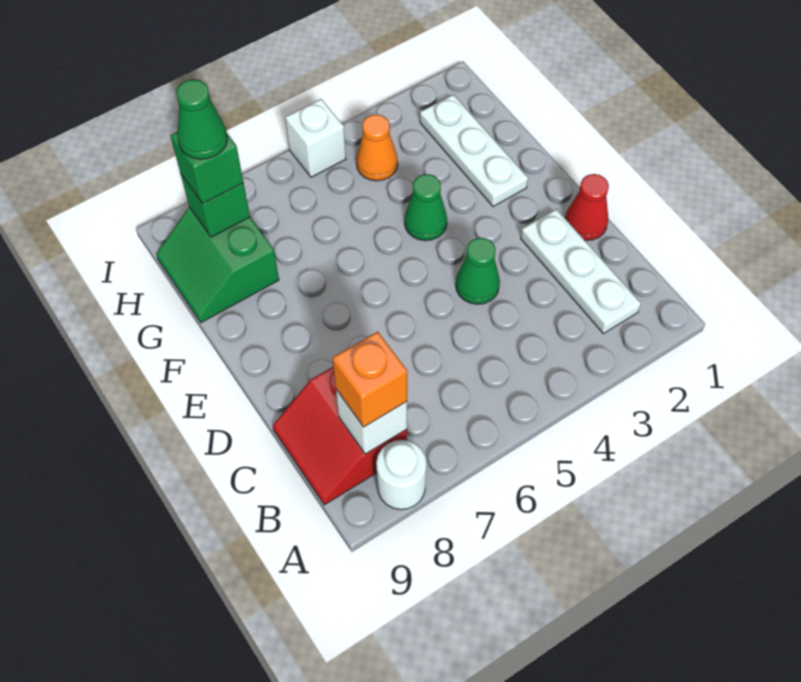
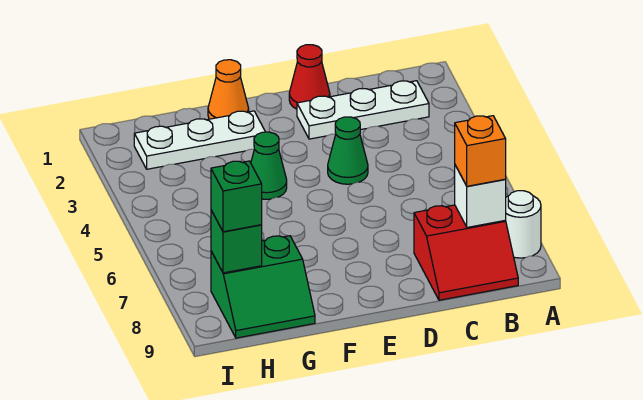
orange 1x1 cone [356,115,398,181] -> orange 1x1 cone moved to [208,60,249,119]
green 1x1 cone [176,79,227,159] -> none
white 1x1 brick [285,99,346,177] -> none

